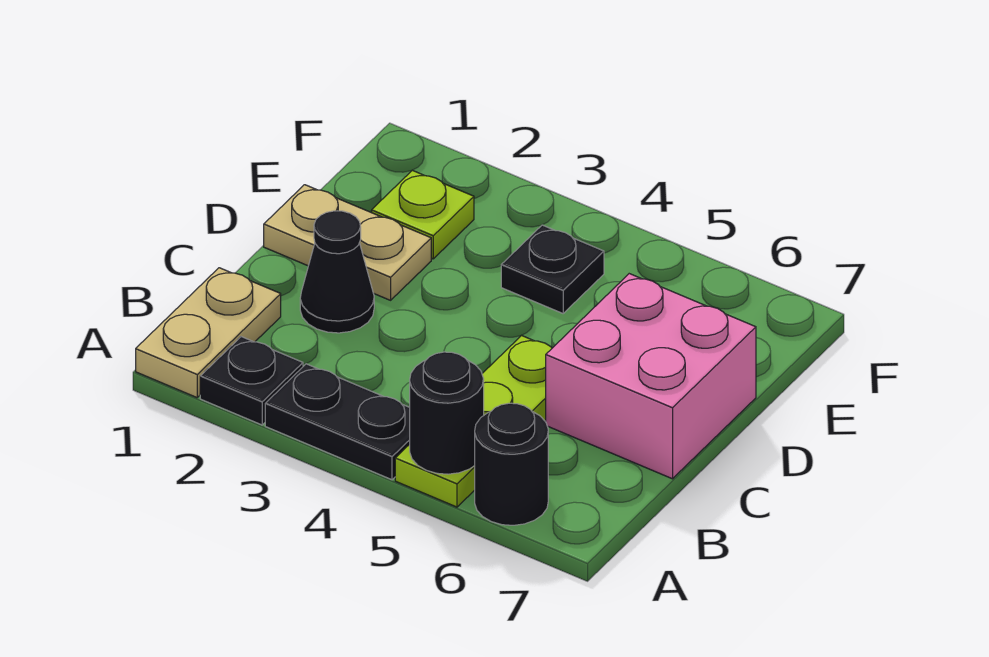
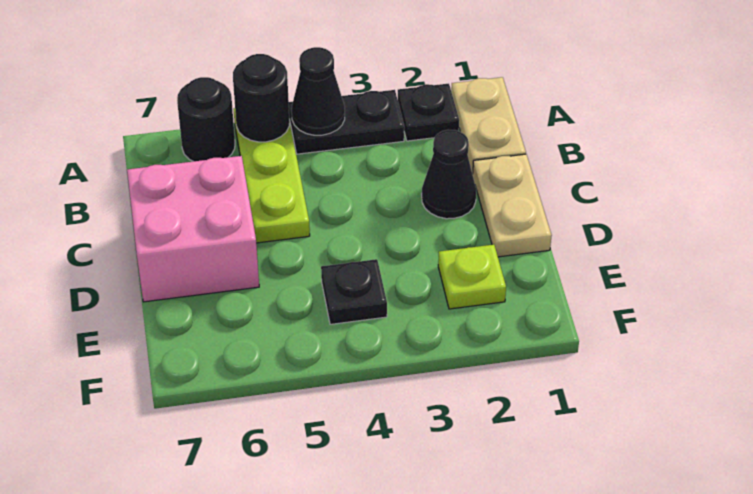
none -> black 1x1 cone [292,47,345,135]
tan 1x2 plate [264,185,431,300] -> tan 1x2 plate turned to [473,154,552,257]

